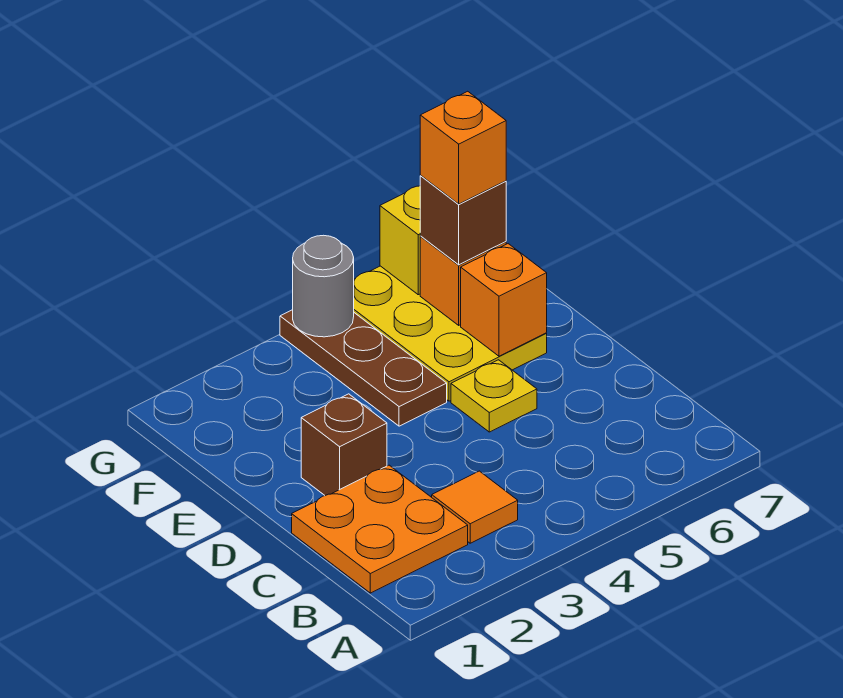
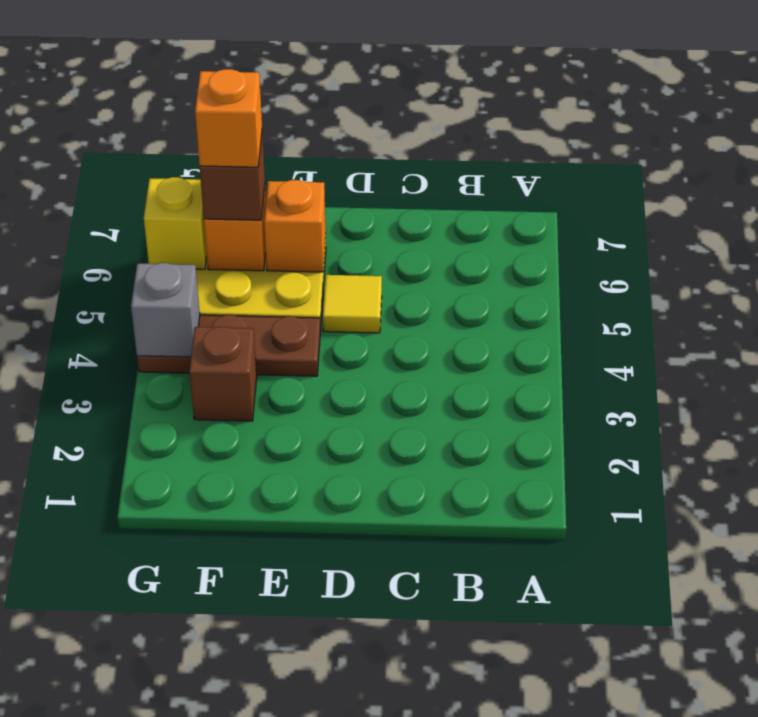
orange 2x2 plate [292,465,468,593] -> none
orange 1x1 tile [432,471,518,543] -> none
brown 1x1 brick [301,394,387,495] -> brown 1x1 brick moved to [189,327,257,421]
yellow 1x1 plate [451,360,537,432] -> yellow 1x1 tile [323,275,382,333]
grey 1x1 round brick [293,235,354,337] -> grey 1x1 brick [131,263,200,357]

